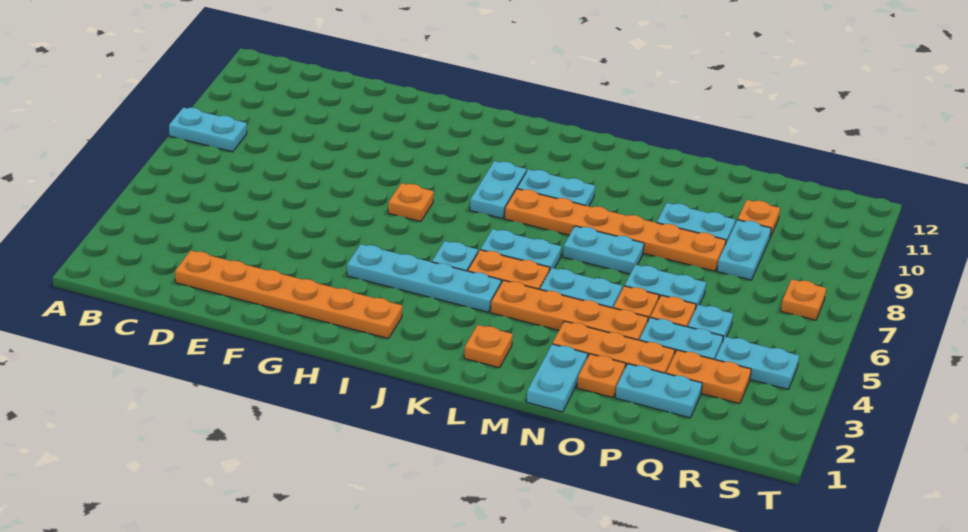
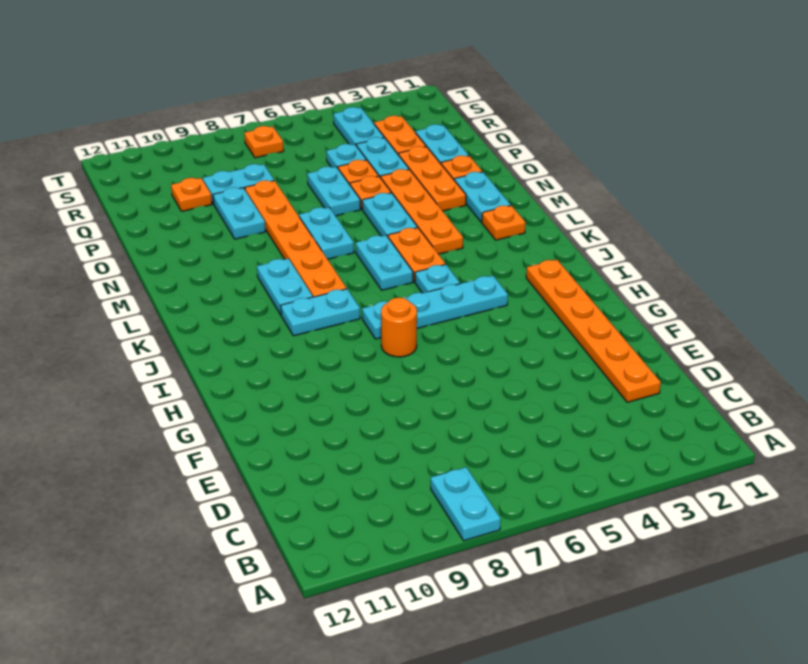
cyan 1x4 plate [347,244,501,312] -> cyan 1x4 plate turned to [362,276,508,339]
orange 1x1 plate [388,183,434,222] -> orange 1x1 round brick [381,298,417,357]
cyan 1x2 plate [526,344,588,412] -> cyan 1x2 plate turned to [454,172,511,222]

